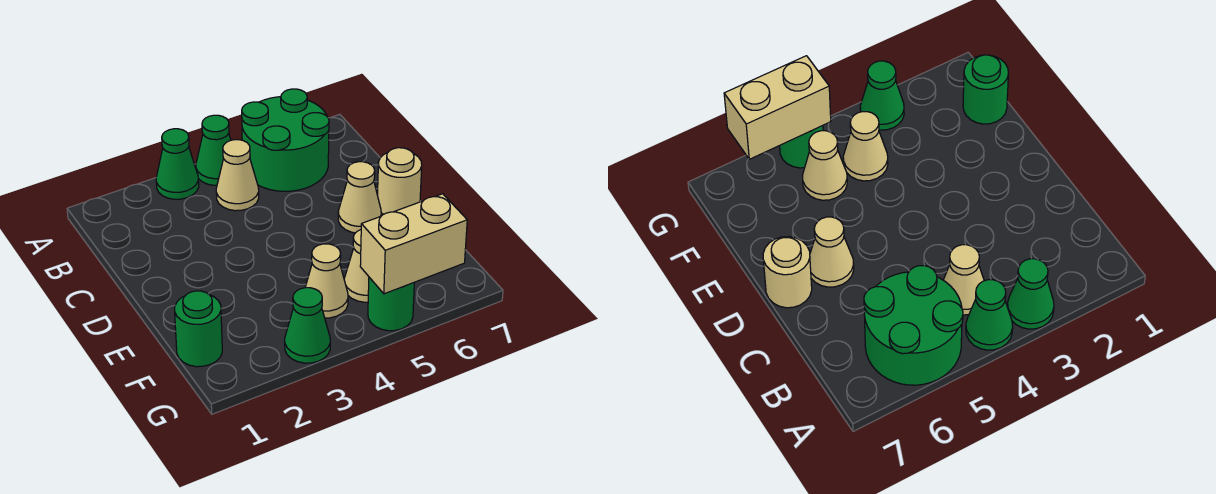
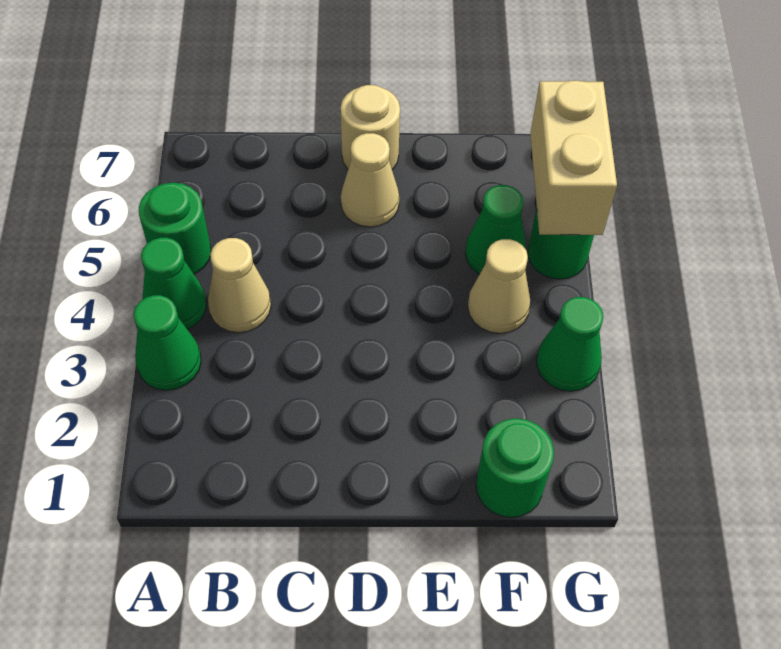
green 2x2 round brick [242,89,329,191] -> green 1x1 round brick [139,183,211,274]
tan 1x1 cone [344,230,369,302] -> green 1x1 cone [465,185,526,274]

